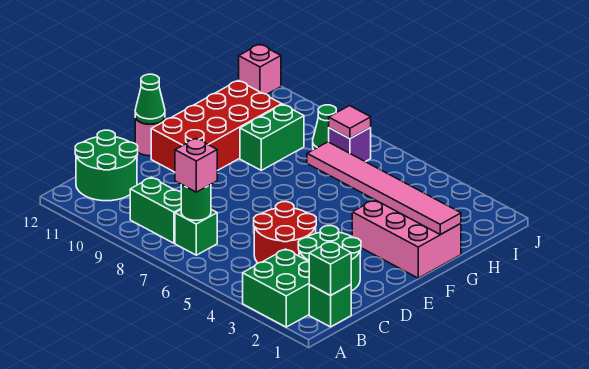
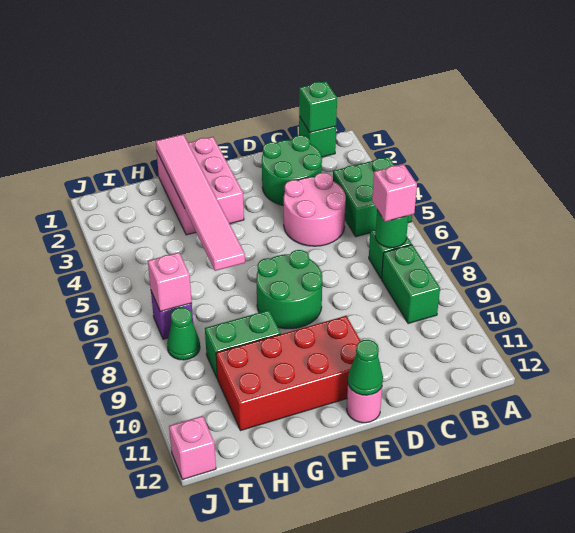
green 2x2 brick [243,249,310,327] -> green 2x2 brick moved to [333,157,412,237]
green 2x2 round brick [75,130,138,201] -> green 2x2 round brick moved to [256,250,322,329]
red 2x2 round brick [254,202,316,263] -> pink 2x2 round brick [284,173,346,246]
pink 1x1 tile [329,106,371,139] -> pink 1x1 brick [148,252,192,312]

